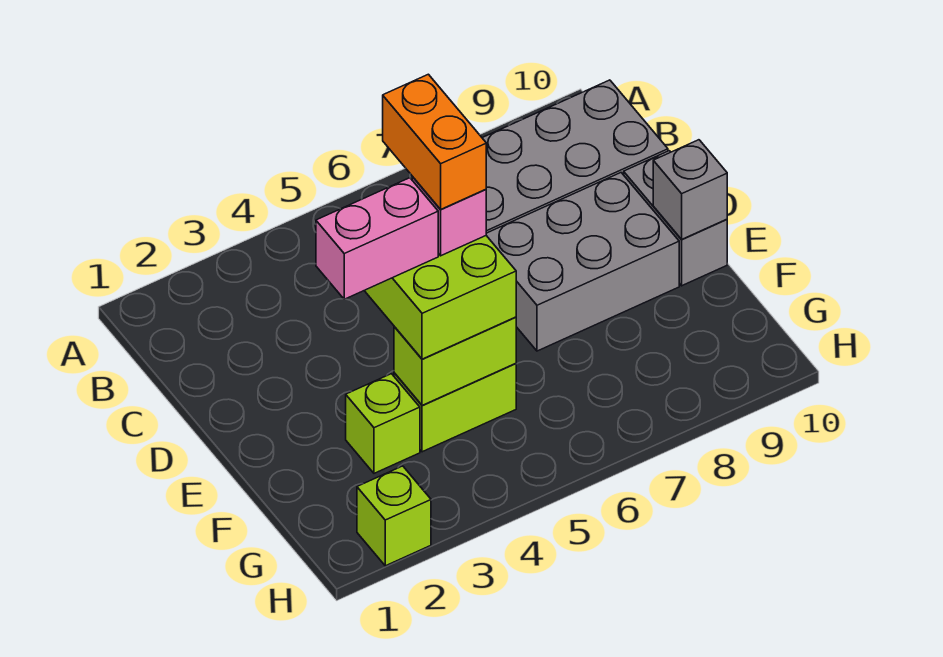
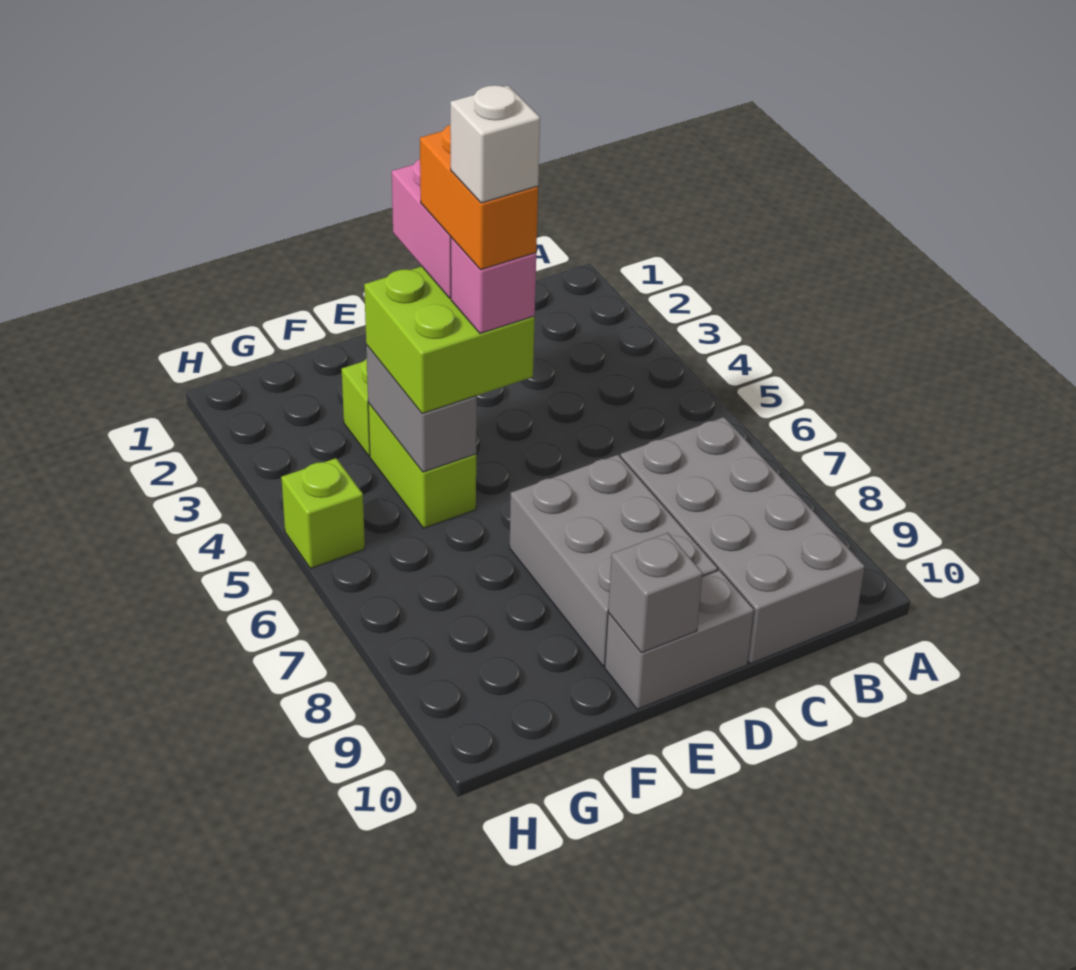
orange 1x2 brick [383,74,486,209] -> orange 1x2 brick turned to [420,125,538,270]
none -> white 1x1 brick [450,85,540,203]
lime 1x2 brick [394,317,516,405] -> grey 1x2 brick [366,345,477,472]
lime 1x1 brick [357,466,431,566] -> lime 1x1 brick moved to [281,458,365,568]

